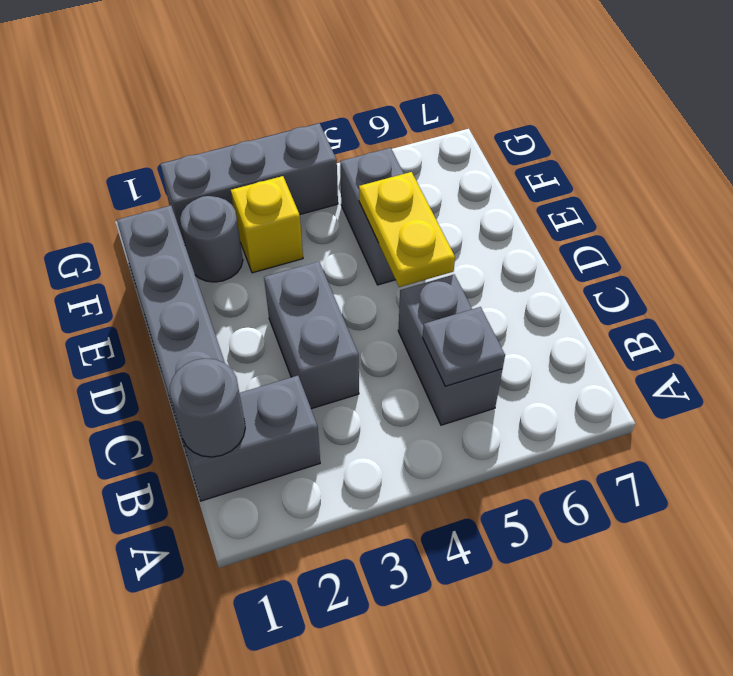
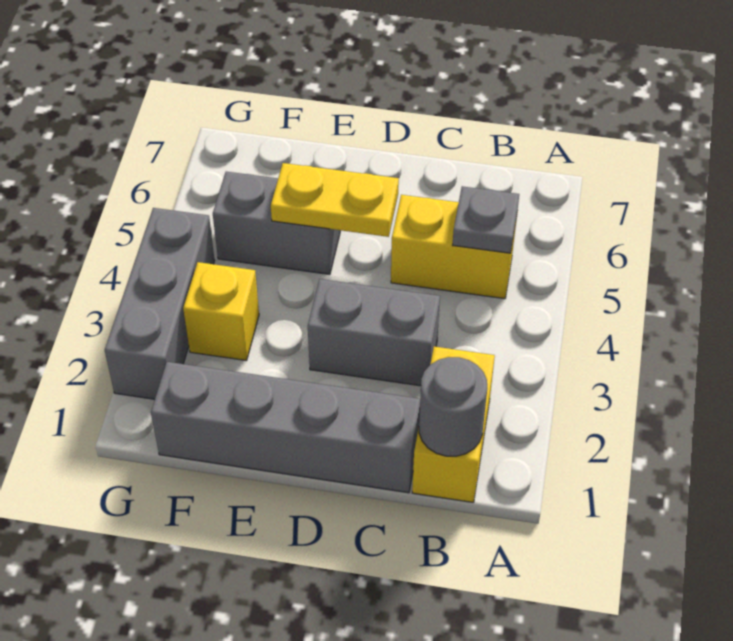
grey 1x2 brick [175,376,320,501] -> yellow 1x2 brick [412,346,495,502]
grey 1x2 brick [398,274,502,425] -> yellow 1x2 brick [391,195,517,299]
grey 1x1 round brick [180,196,243,282] -> none

